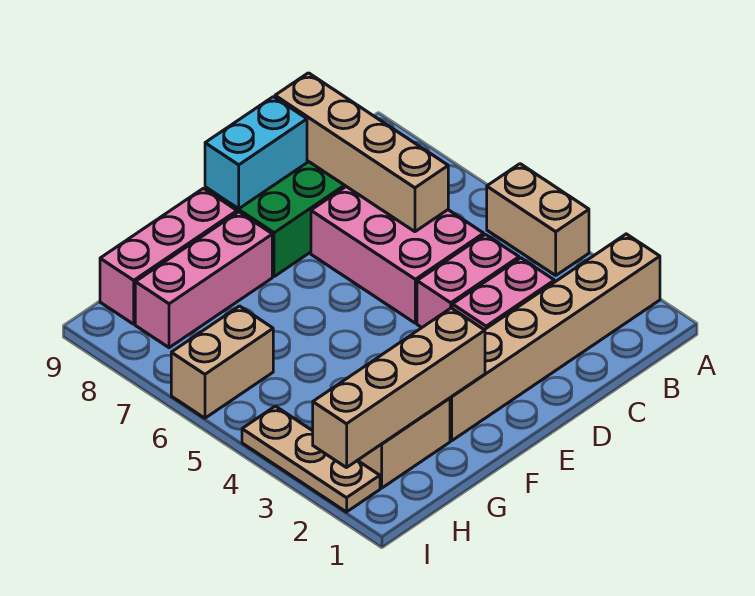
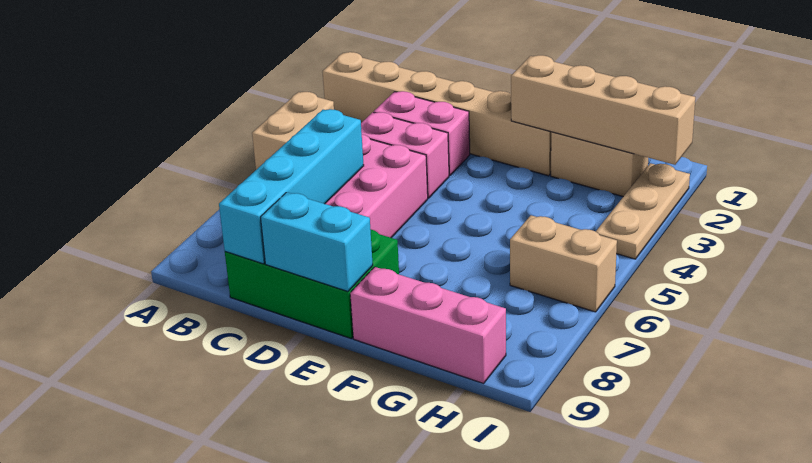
tan 1x4 brick [275,73,448,232] -> cyan 1x4 brick [219,109,364,264]
pink 1x3 brick [135,212,272,348] -> none

